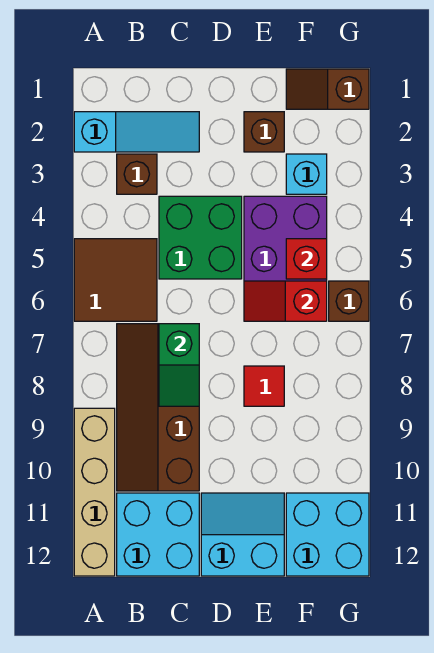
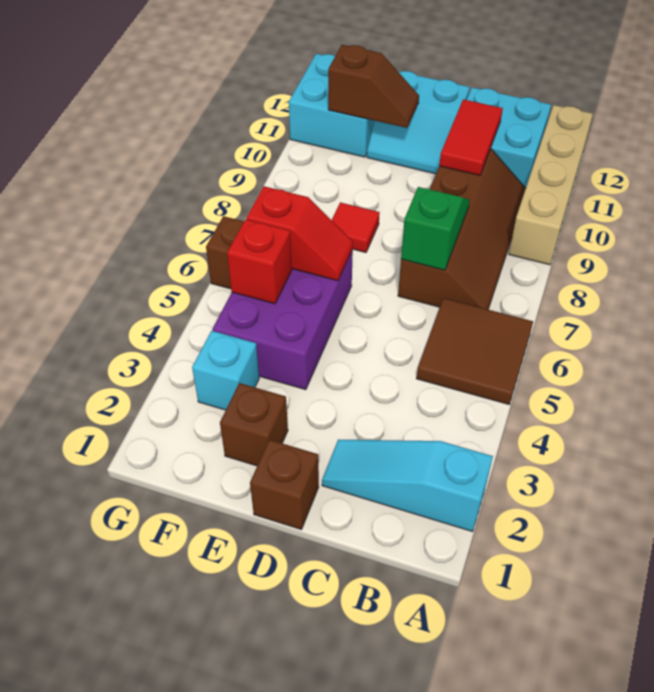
brown 1x1 brick [117,154,157,194] -> brown 1x1 brick moved to [250,440,319,529]
green 2x2 brick [159,196,242,279] -> none
none -> red 1x2 tile [439,99,503,175]
brown 1x2 slope [286,69,369,109] -> brown 1x2 slope moved to [328,45,419,128]

